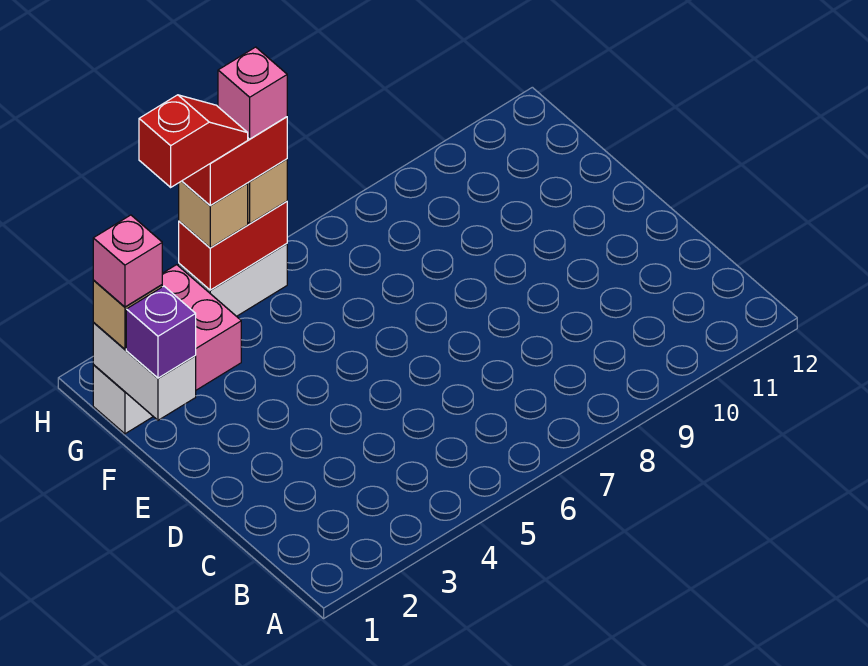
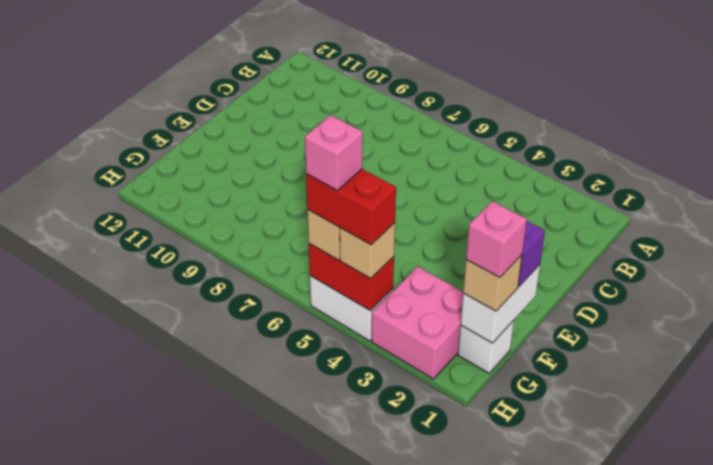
red 1x2 slope [139,95,248,187] -> none

